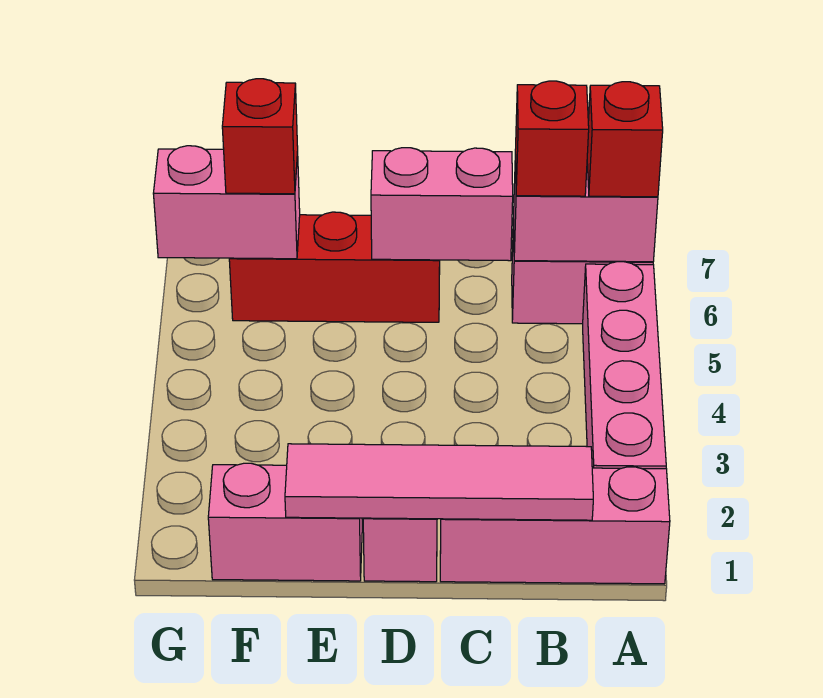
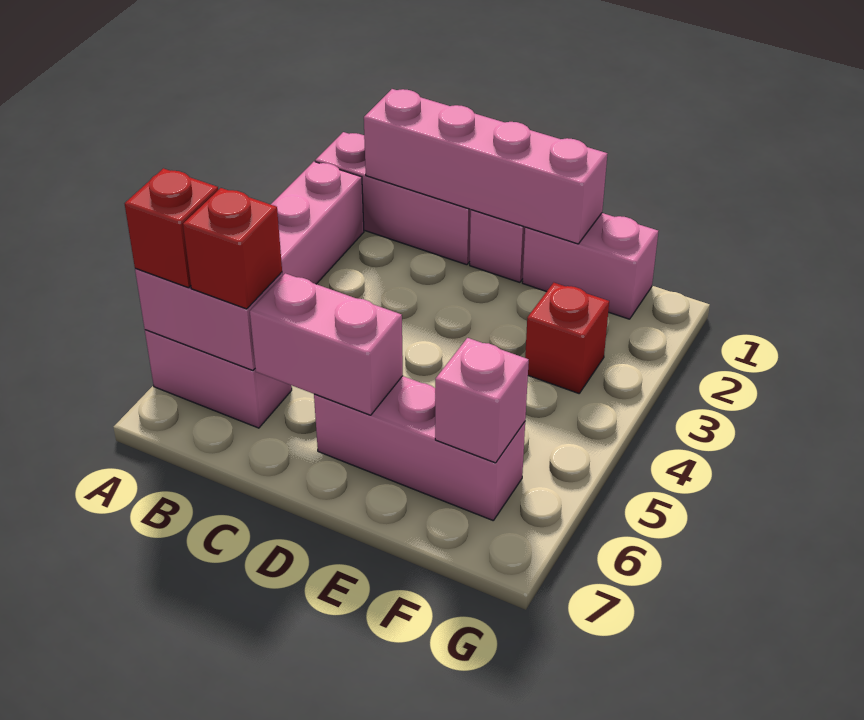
pink 1x4 tile [285,444,593,520] -> pink 1x4 brick [364,89,607,244]
red 1x3 brick [229,212,440,322] -> pink 1x3 brick [314,376,525,520]
pink 1x2 brick [153,146,300,259] -> pink 1x1 brick [435,338,529,463]
red 1x1 brick [222,79,298,194] -> red 1x1 brick moved to [525,283,609,393]

